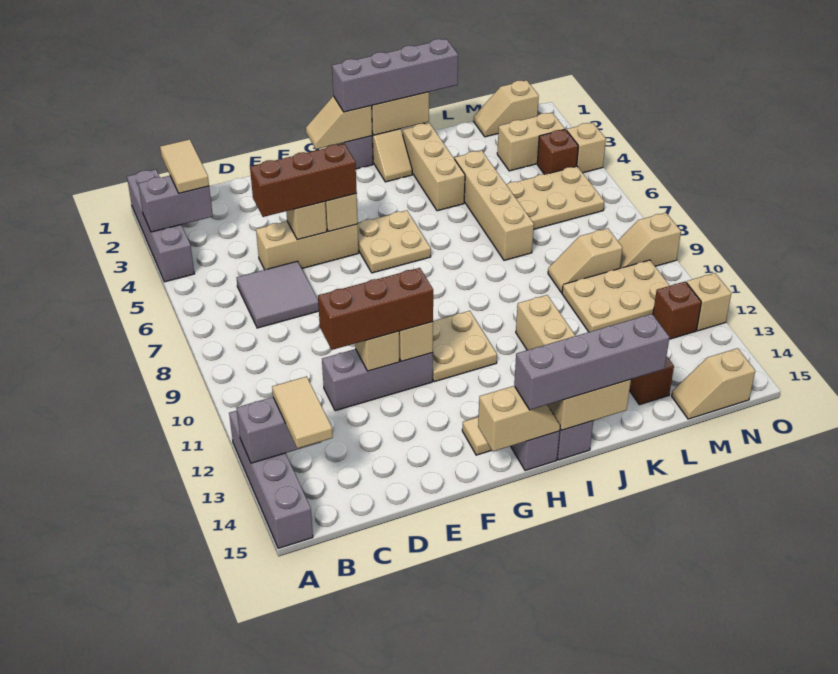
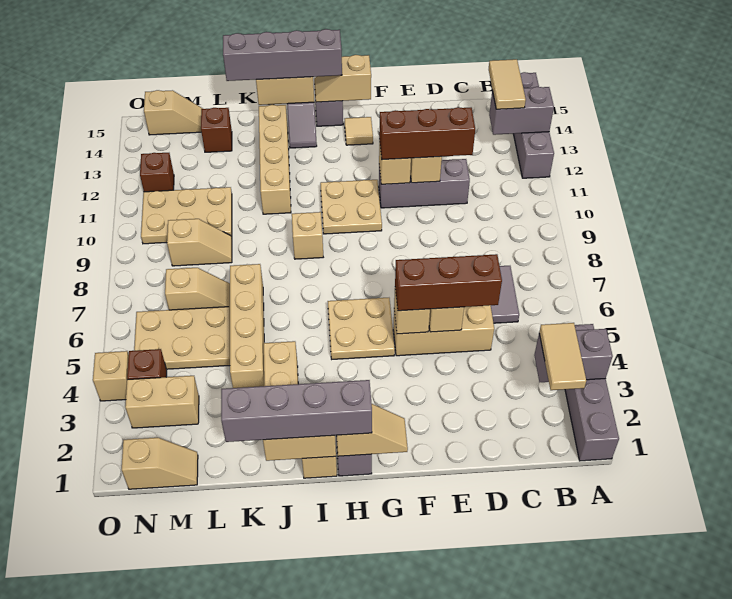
tan 1x2 slope [618,213,681,268] -> tan 1x2 slope moved to [165,268,230,310]
tan 1x1 brick [686,273,731,331] -> tan 1x1 brick moved to [292,212,323,259]

